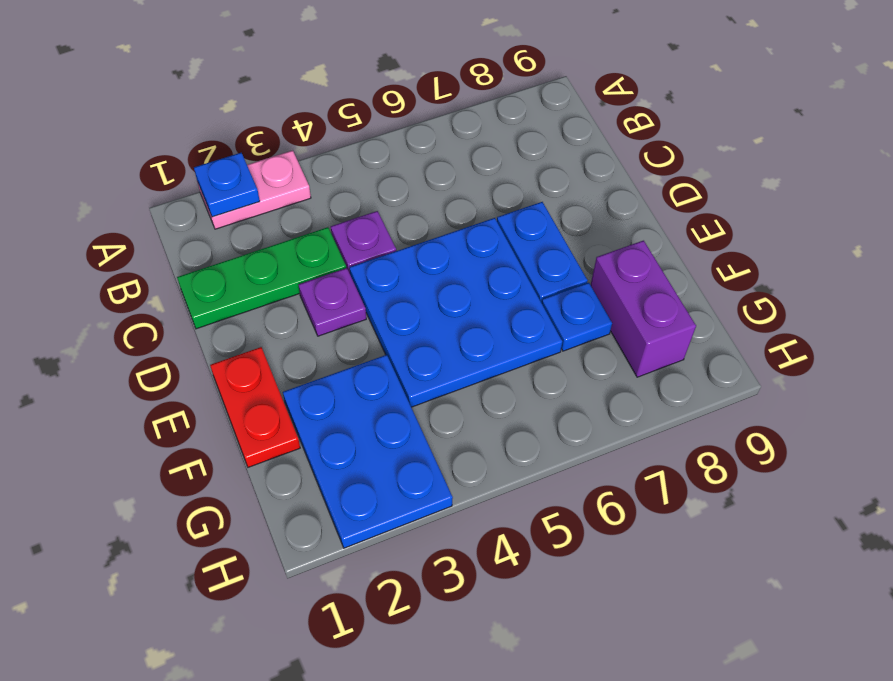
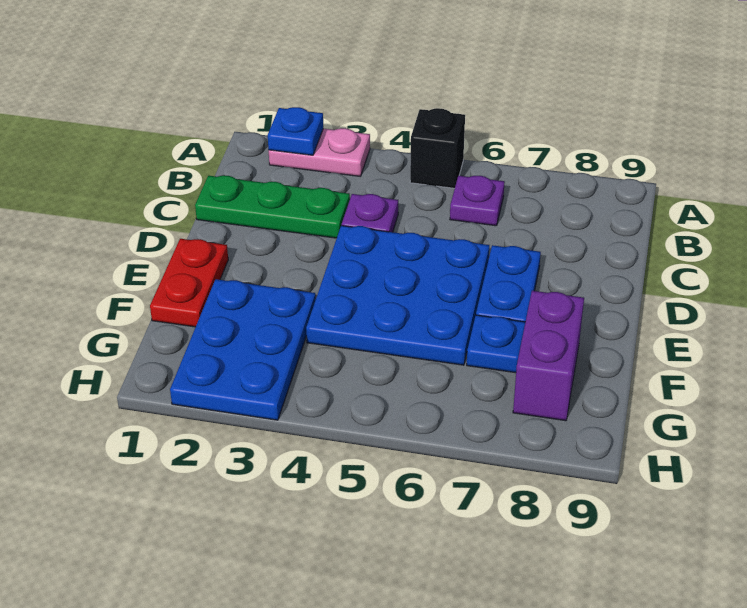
none -> black 1x1 brick [410,108,465,188]
purple 1x1 plate [299,268,366,336] -> purple 1x1 plate moved to [450,176,505,226]

